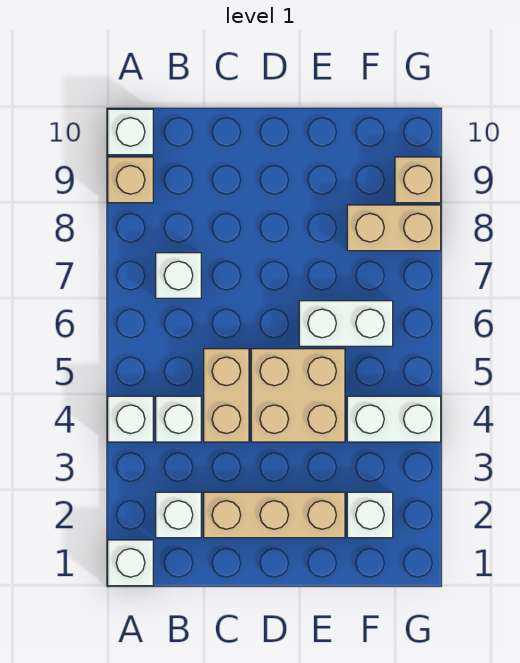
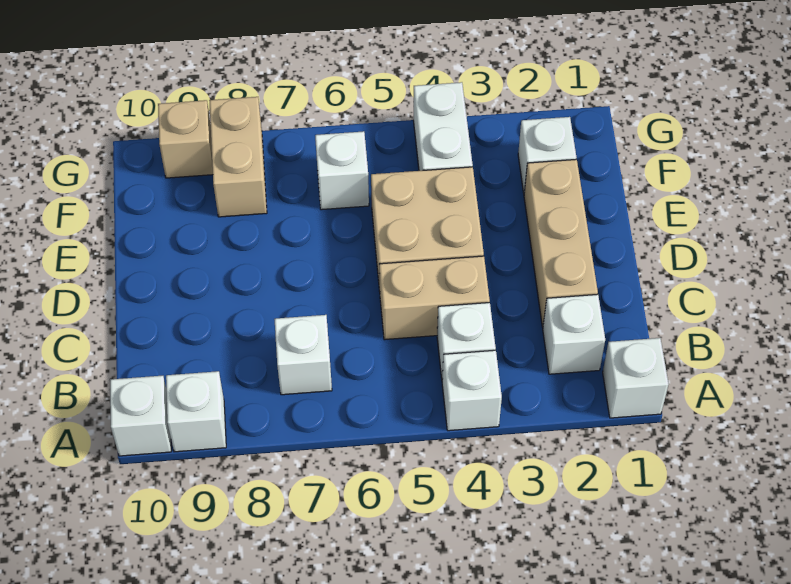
tan 1x1 brick [108,157,153,203] -> white 1x1 brick [166,371,226,452]
white 1x2 brick [299,301,393,346] -> white 1x1 brick [315,131,369,210]

